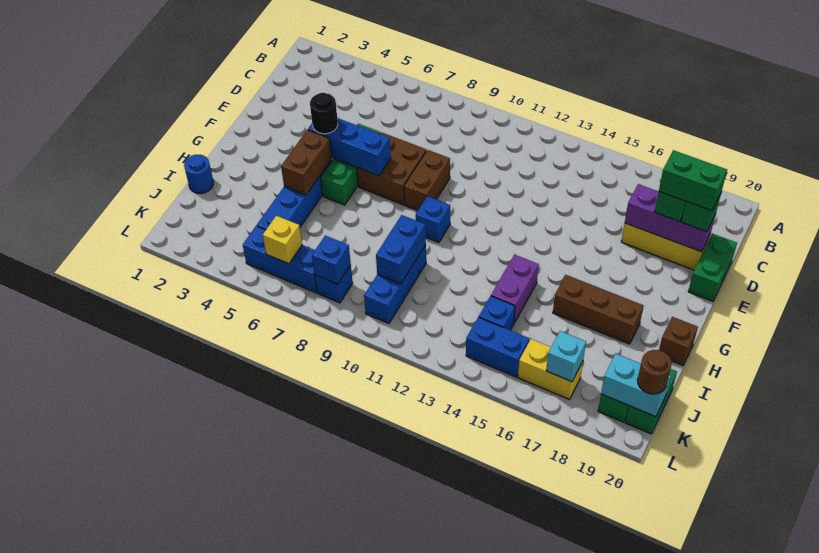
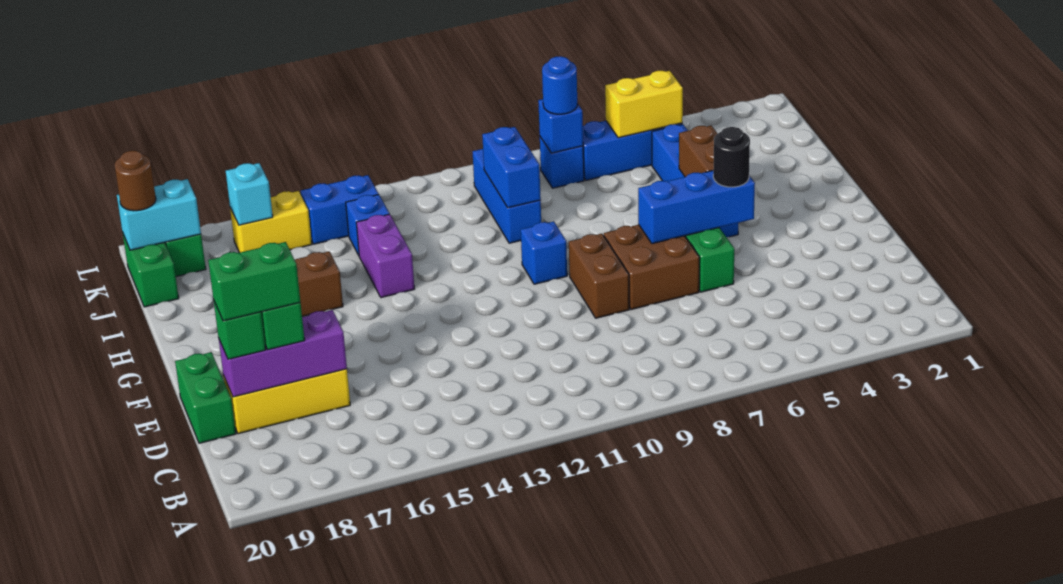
brown 1x1 brick [659,317,698,366] -> none
blue 1x1 round brick [184,154,214,193] -> blue 1x1 round brick moved to [542,56,577,114]
yellow 1x1 brick [263,216,302,264] -> yellow 1x2 brick [605,71,683,138]

